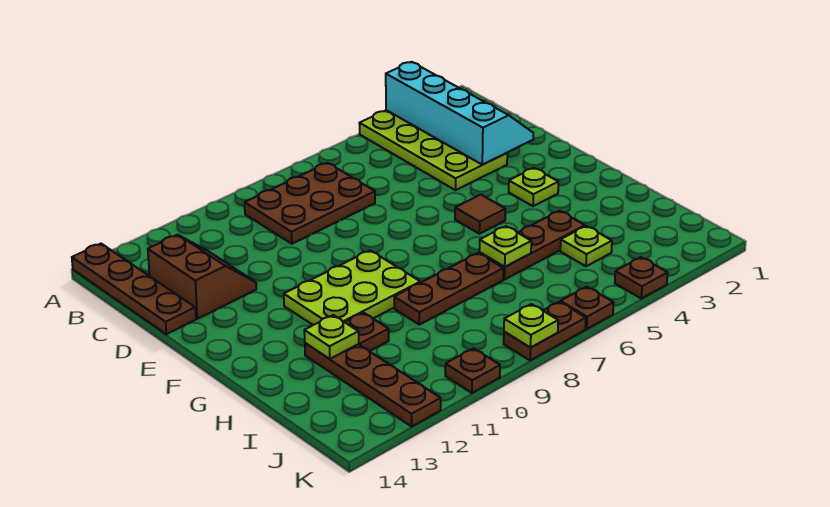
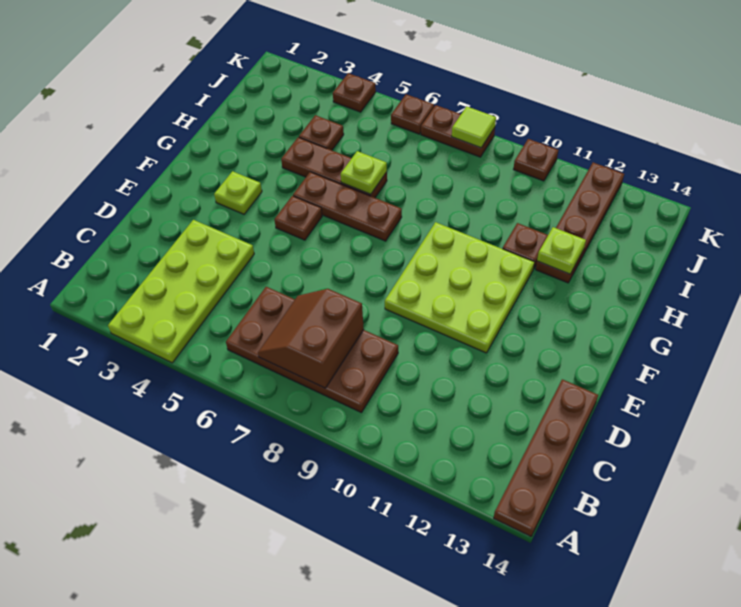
cyan 2x4 slope [386,62,533,165] -> none
brown 2x3 plate [245,163,375,244] -> brown 2x4 plate [226,287,398,412]
brown 2x2 slope [148,235,256,319] -> brown 2x2 slope moved to [258,289,364,388]
brown 1x1 tile [455,195,505,234] -> brown 1x1 plate [274,196,322,240]
lime 2x3 plate [284,250,420,325] -> lime 3x3 plate [385,222,534,353]
brown 1x3 plate [394,253,503,325] -> brown 1x3 plate moved to [293,172,402,241]
lime 1x1 plate [560,226,612,266] -> brown 1x1 plate [299,115,344,150]
lime 1x1 plate [504,304,558,347] -> lime 1x1 tile [452,106,496,148]

